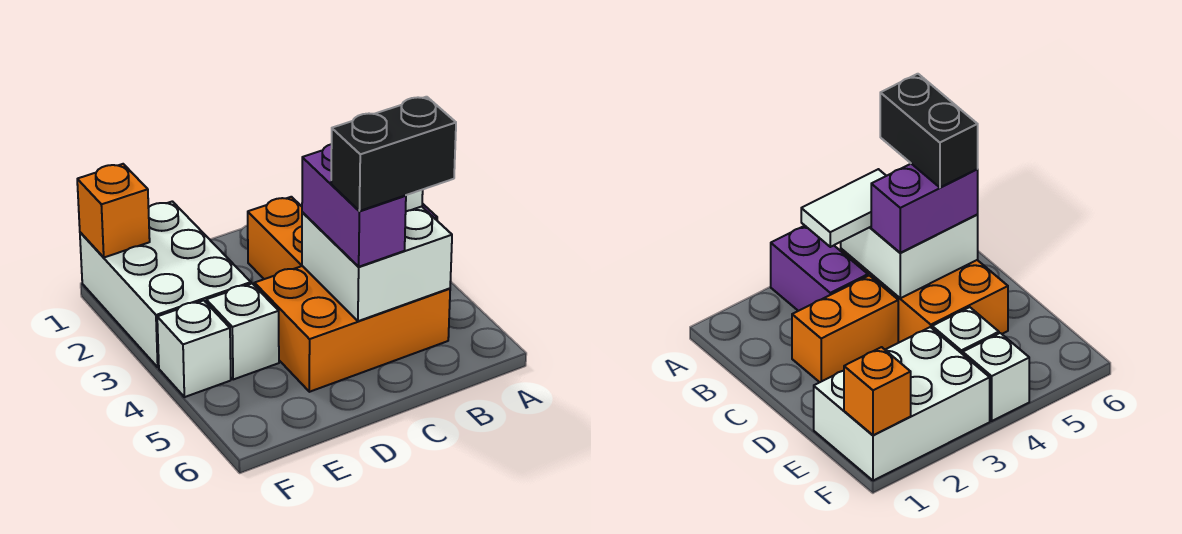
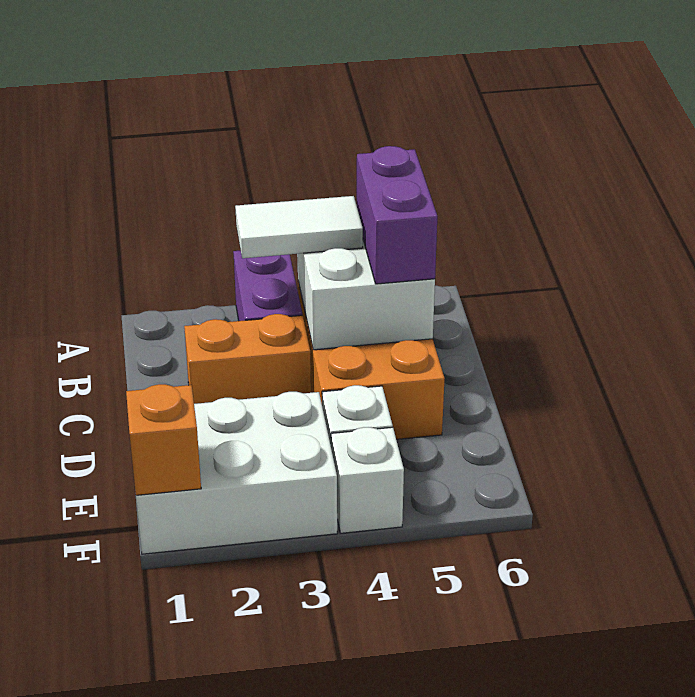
black 1x2 brick [331,97,456,211] -> none
purple 1x2 brick [302,144,406,267] -> purple 1x2 brick turned to [357,146,437,284]

